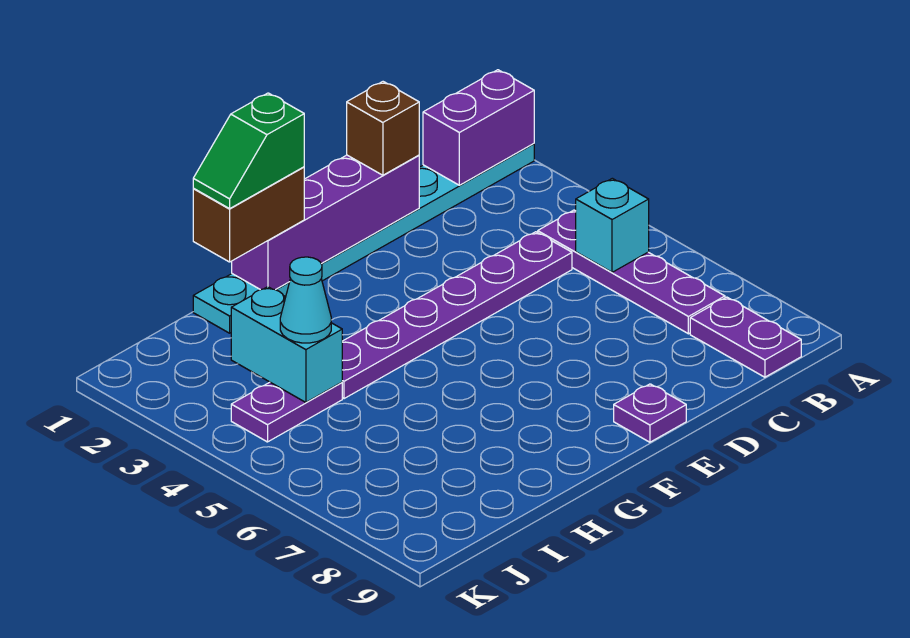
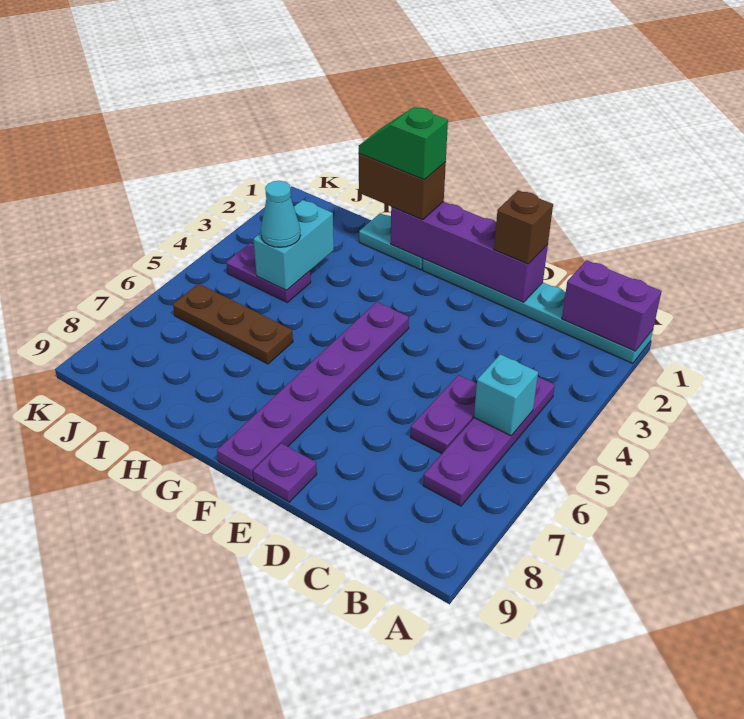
purple 1x2 plate [690,297,801,377] -> purple 1x2 plate moved to [411,375,477,454]
purple 1x6 plate [342,232,572,399] -> purple 1x6 plate turned to [217,302,409,481]
none -> brown 1x3 plate [173,284,293,364]

